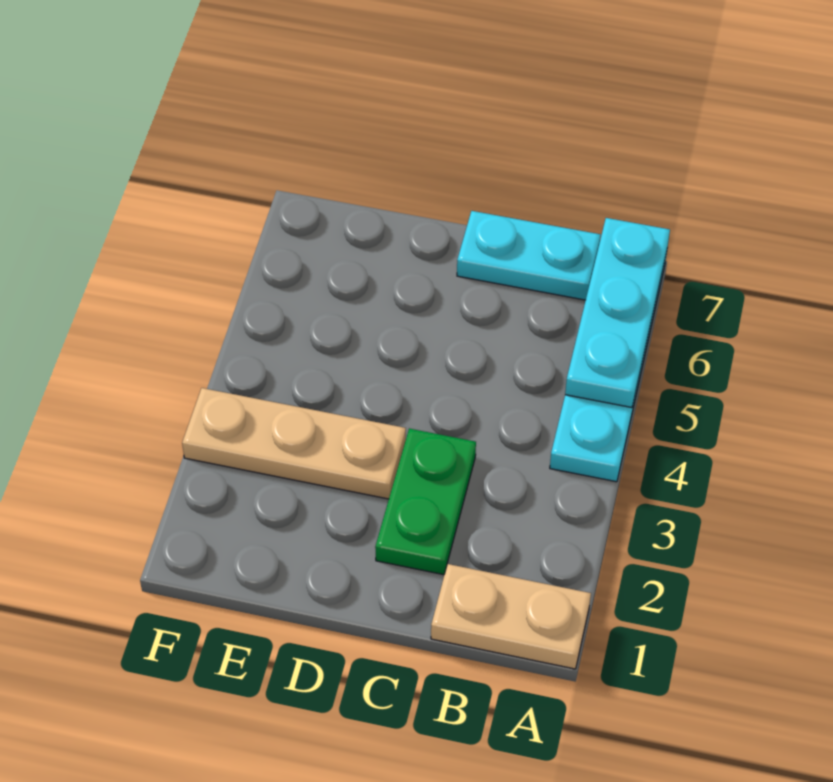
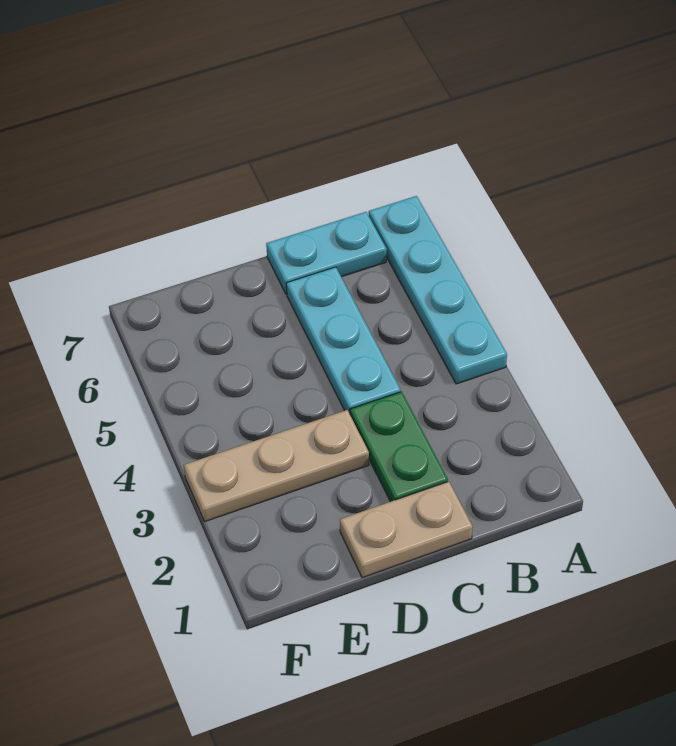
tan 1x2 plate [431,564,591,669] -> tan 1x2 plate moved to [340,482,473,578]
cyan 1x3 plate [565,218,670,408] -> cyan 1x3 plate moved to [286,267,401,414]

